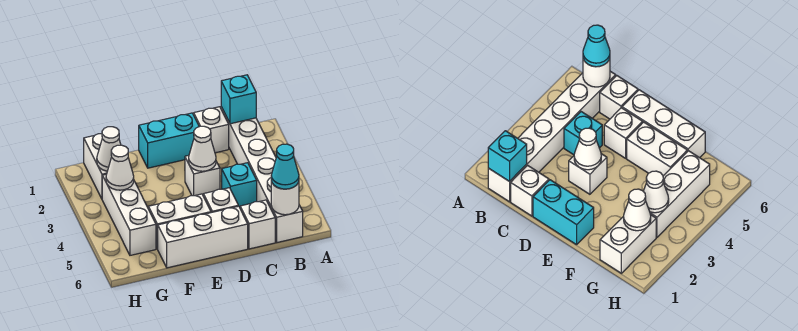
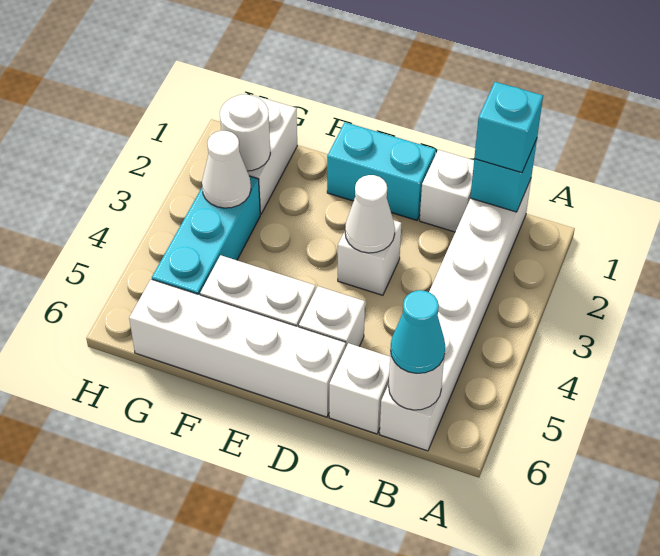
cyan 1x1 brick [221,163,257,207] -> cyan 1x1 brick moved to [474,82,543,173]
white 1x3 brick [158,206,248,268] -> white 1x4 brick [129,279,346,417]
white 1x1 cone [97,127,121,171] -> white 1x1 round brick [220,94,270,171]
white 1x3 brick [102,174,156,255] -> cyan 1x3 brick [152,176,260,295]

